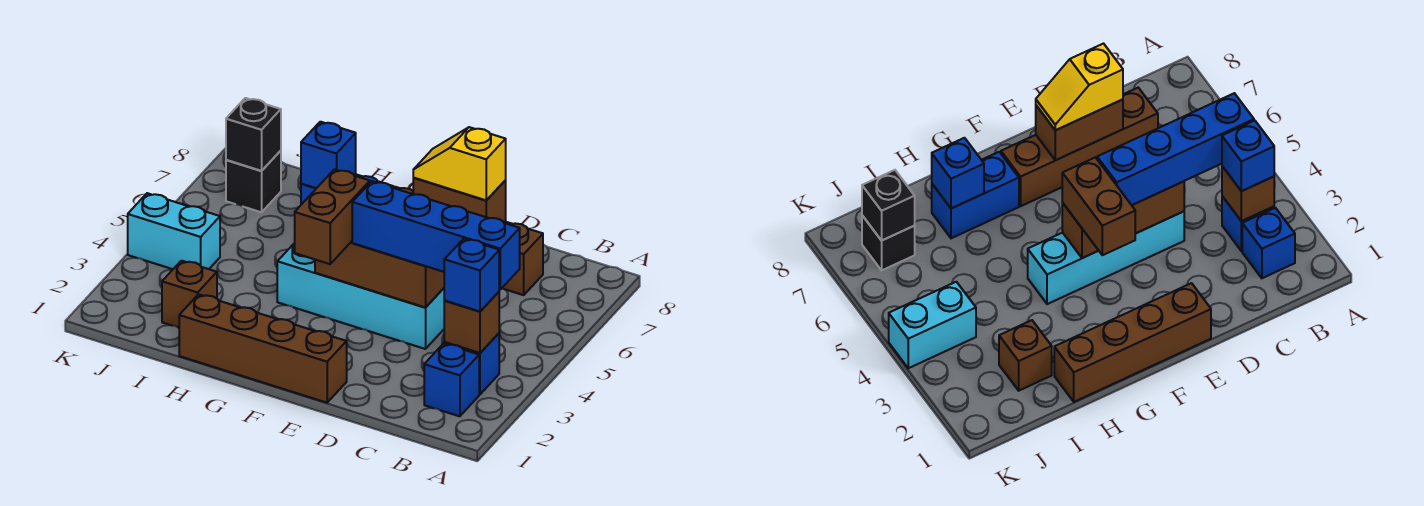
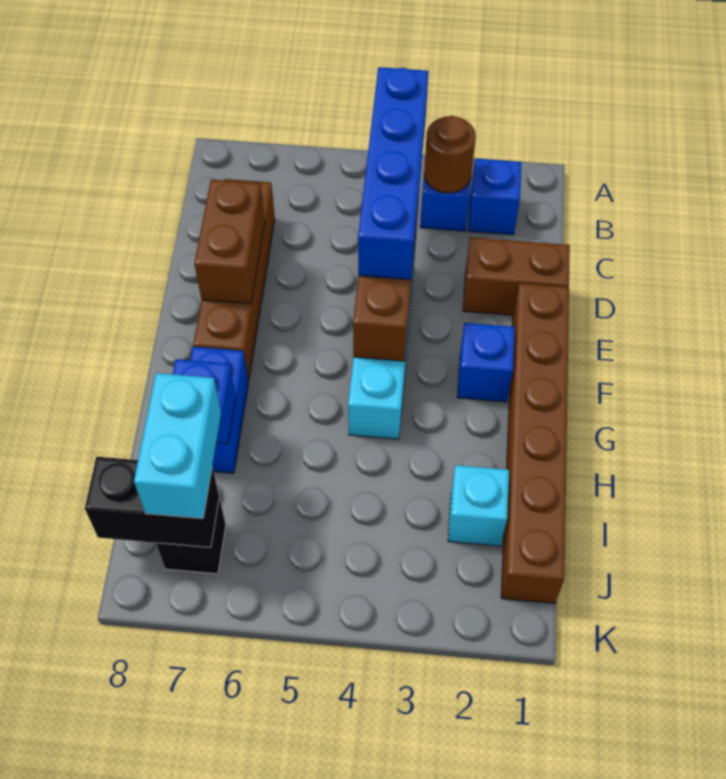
brown 1x1 brick [444,292,499,353] -> brown 1x1 round brick [424,116,476,193]
blue 1x1 brick [444,239,499,311] -> blue 1x1 brick moved to [457,323,515,402]
yellow 1x2 slope [413,127,506,200] -> none
brown 1x4 brick [179,294,347,403] -> brown 1x6 brick [501,283,569,603]
brown 1x2 brick [295,169,370,264] -> brown 1x2 brick moved to [463,238,570,315]
brown 1x1 brick [162,261,217,328] -> cyan 1x1 brick [448,465,509,546]
cyan 1x2 brick [128,193,220,269] -> cyan 1x2 brick moved to [134,373,221,518]
black 1x1 brick [226,98,281,171] -> black 1x2 brick [85,457,219,547]

